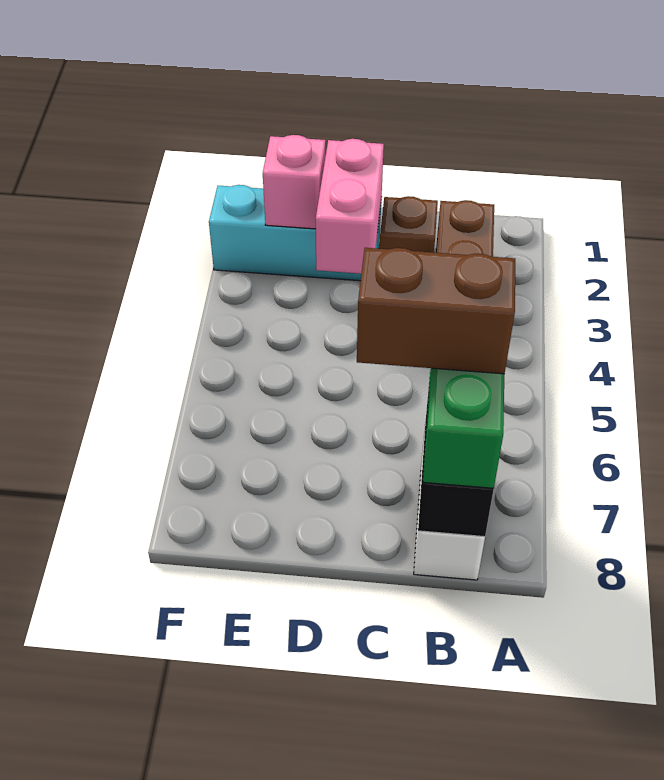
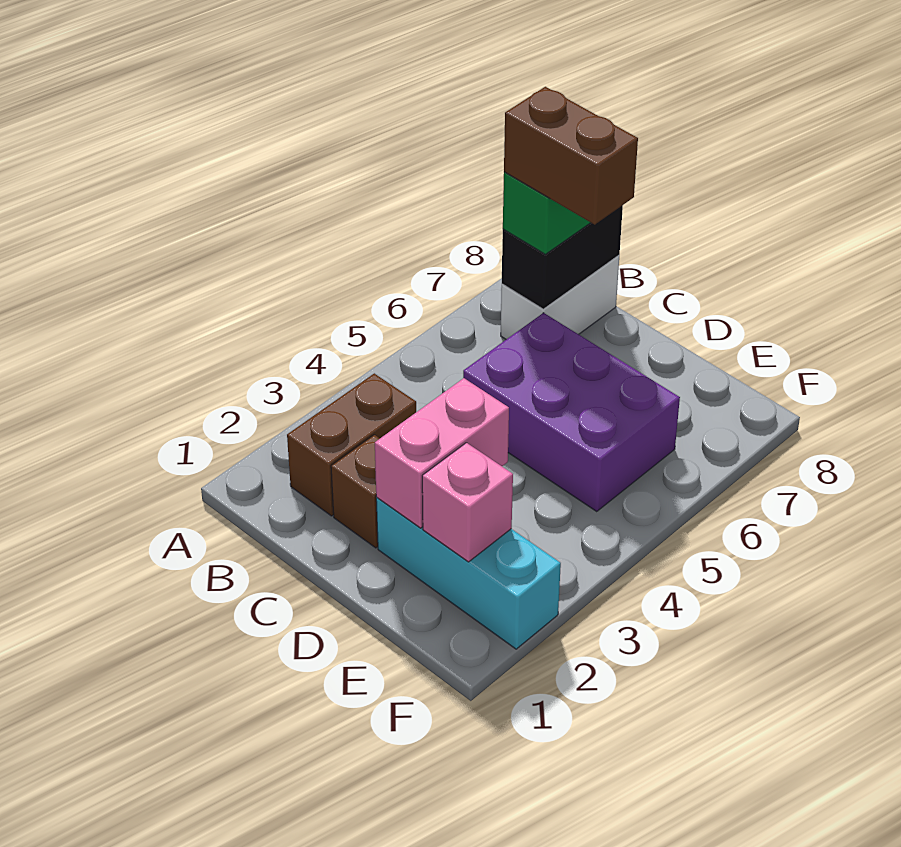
none -> purple 2x3 brick [463,313,680,512]

